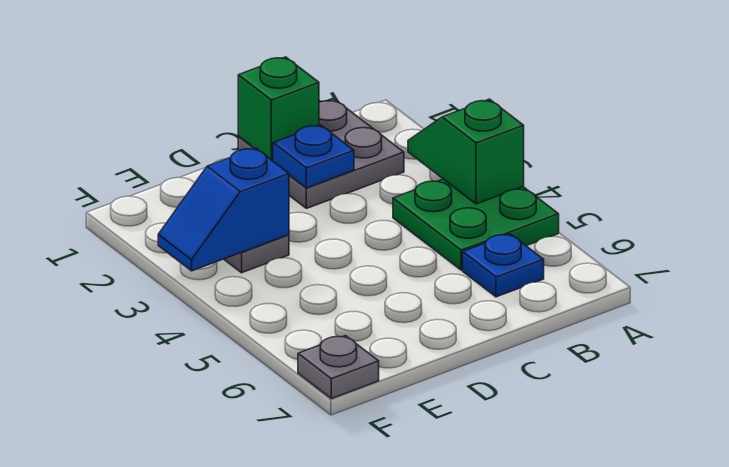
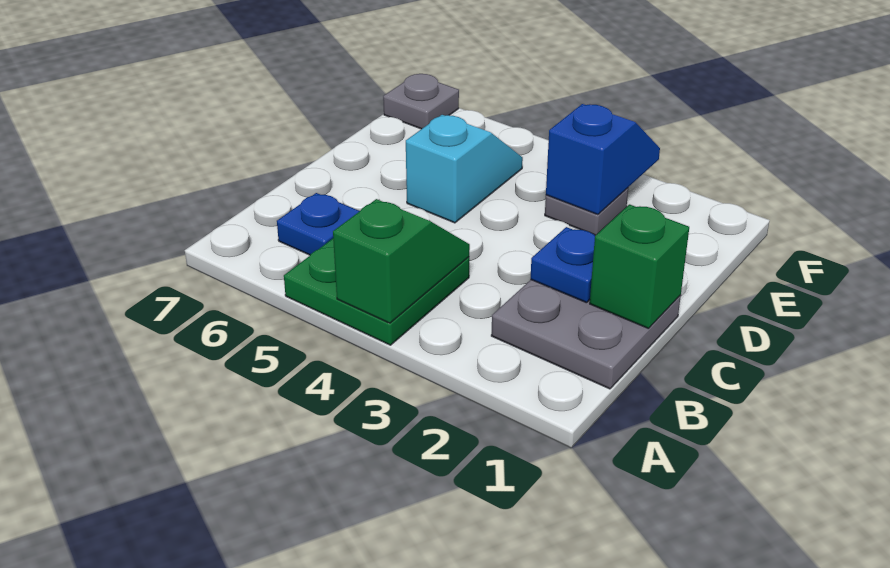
green 1x2 slope [408,99,524,204] -> green 1x2 slope turned to [333,199,470,323]
none -> cyan 1x2 slope [406,115,523,223]

